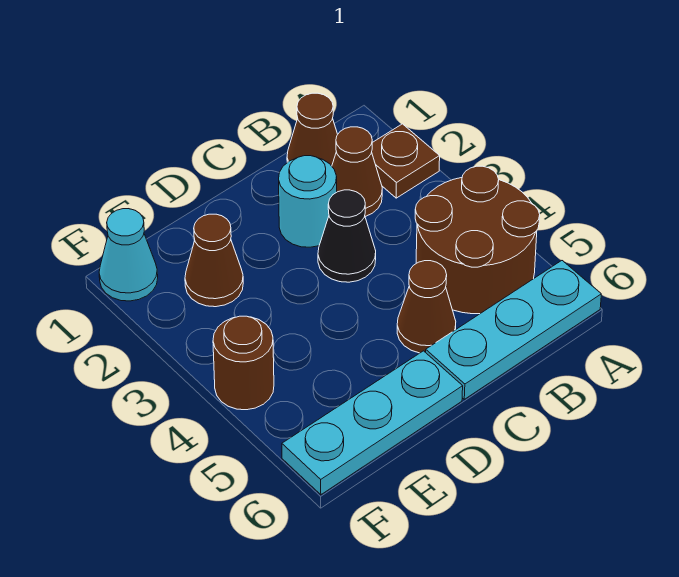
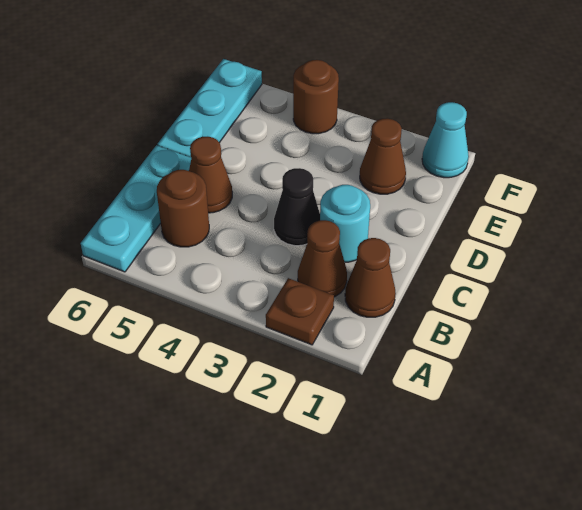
brown 2x2 round brick [415,166,540,314] -> brown 1x1 round brick [157,170,209,247]

